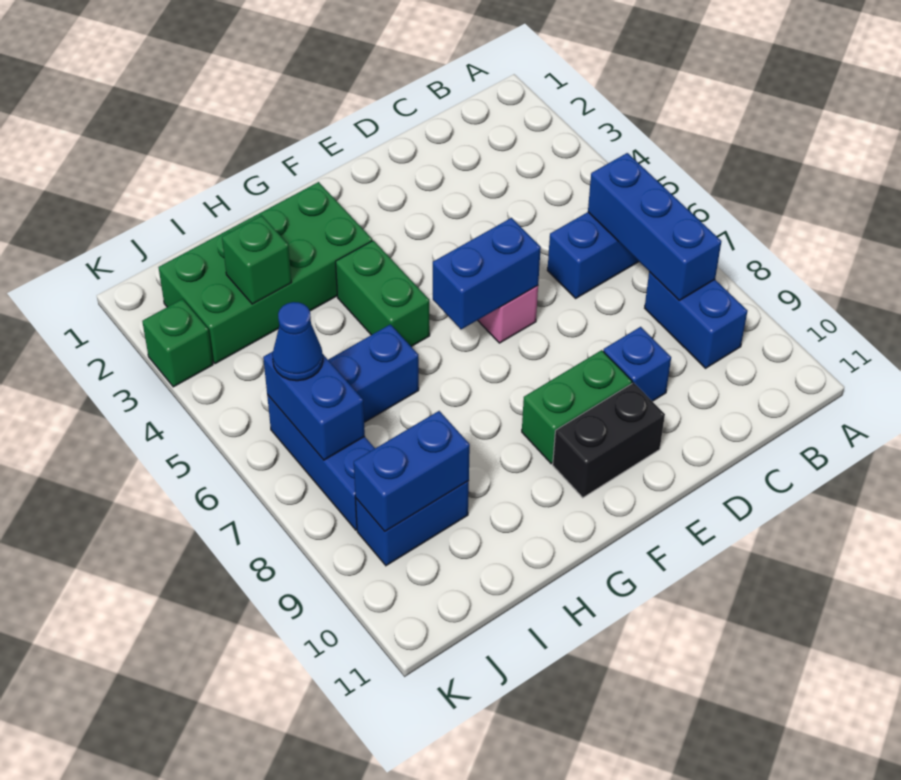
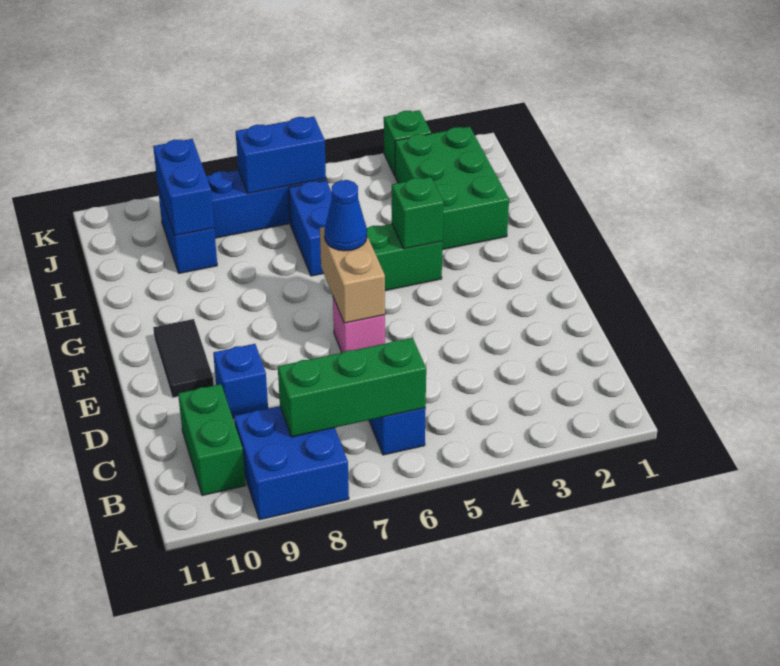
blue 1x3 brick [588,153,721,300] -> green 1x3 brick [278,338,426,437]
blue 1x2 brick [645,272,748,368] -> blue 2x2 brick [234,406,349,520]
blue 1x2 brick [433,218,541,329] -> tan 1x2 brick [320,227,385,323]
green 1x2 brick [522,350,632,464] -> green 1x2 brick moved to [178,384,246,496]
black 1x2 brick [553,383,665,498] -> black 1x2 tile [153,319,214,398]
green 2x4 brick [159,182,372,364] -> green 2x3 brick [395,127,509,250]
green 1x1 brick [222,215,291,304] -> green 1x1 brick moved to [392,177,444,249]
blue 1x1 cone [272,302,323,381] -> blue 1x1 cone moved to [324,180,367,251]

